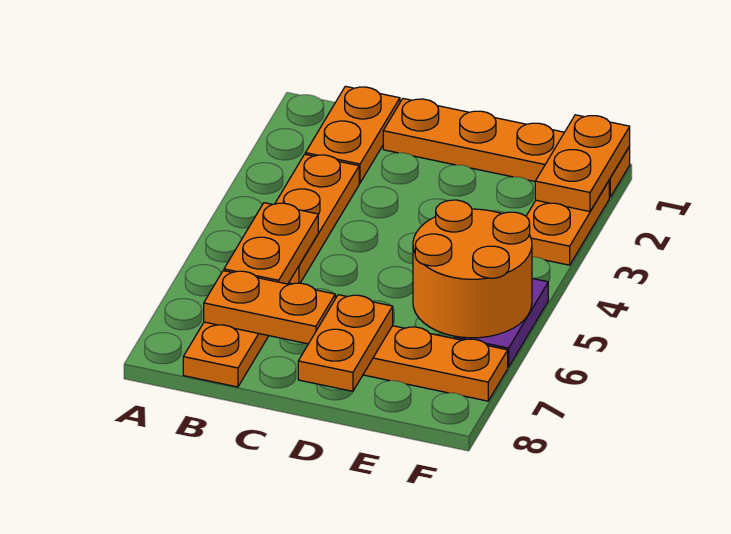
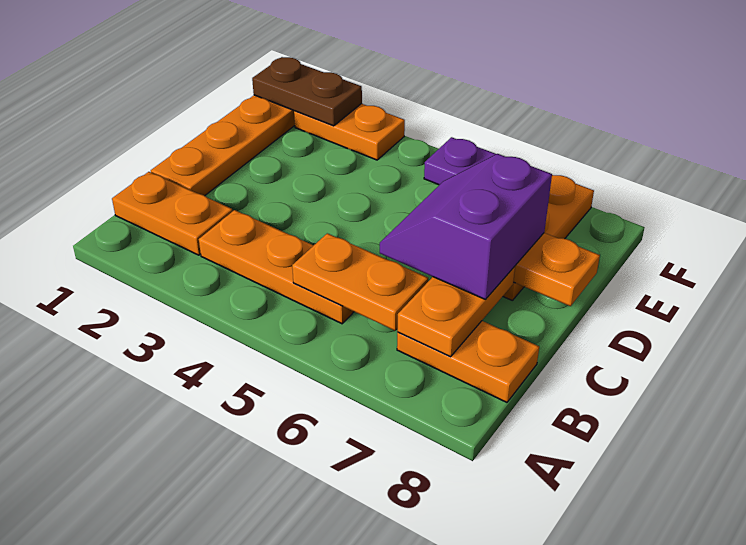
none -> purple 2x2 slope [380,154,552,300]
orange 2x2 round brick [413,200,532,338] -> none
orange 1x2 plate [535,115,630,212] -> brown 1x2 plate [252,57,362,126]

